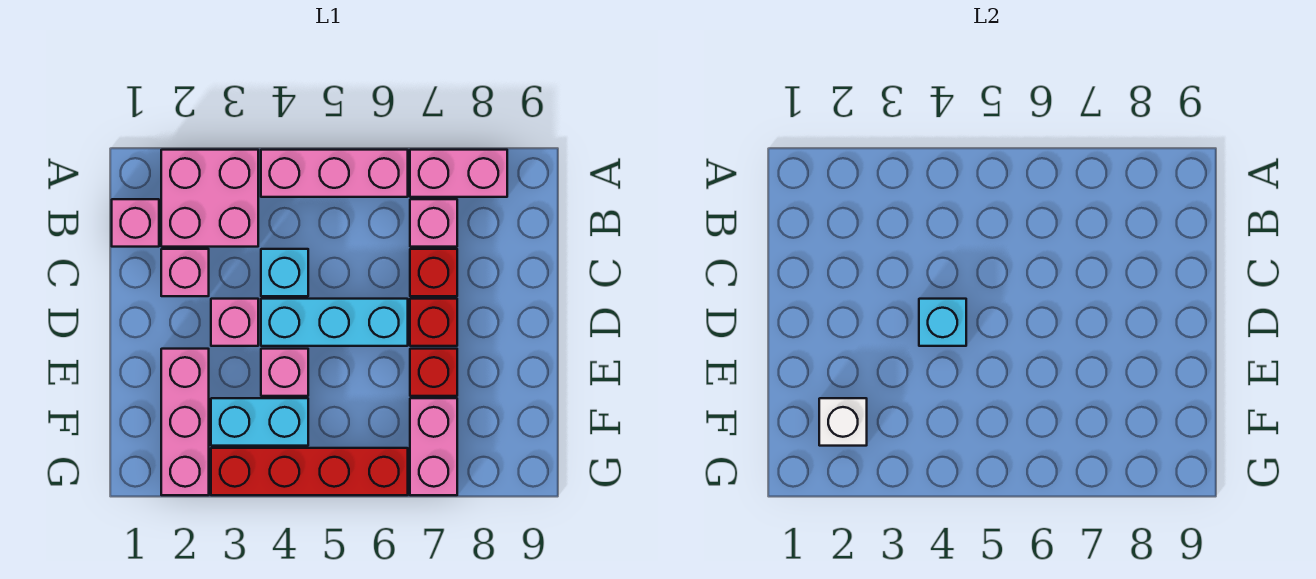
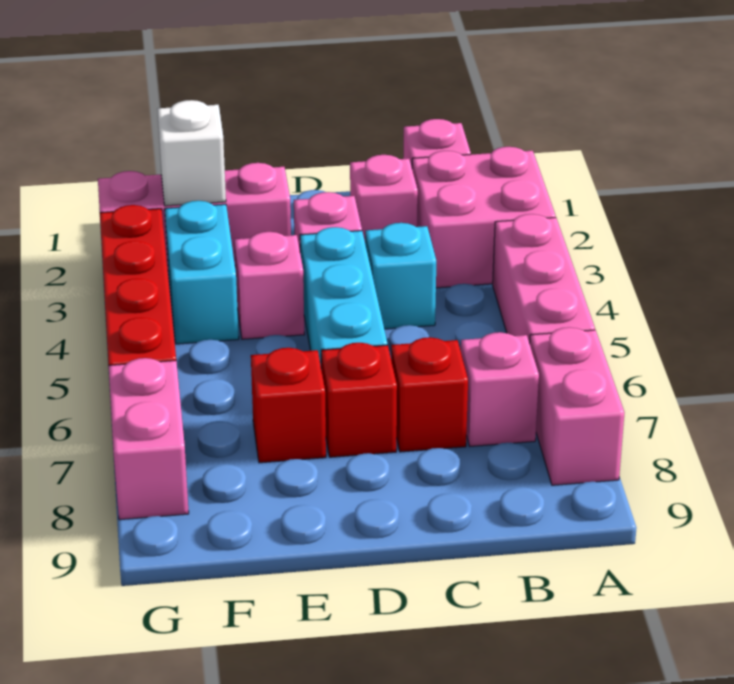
cyan 1x1 brick [919,299,966,346] -> none
pink 1x2 brick [410,398,457,495] -> pink 1x2 brick turned to [108,358,189,520]

